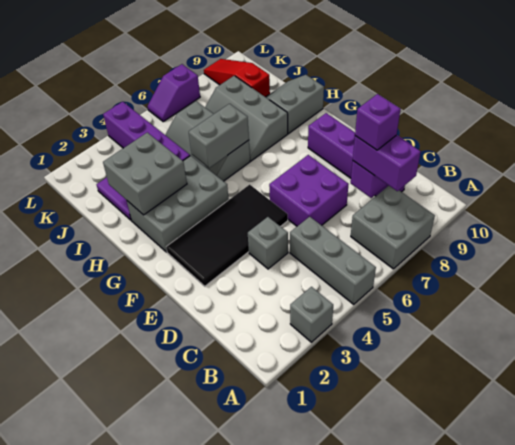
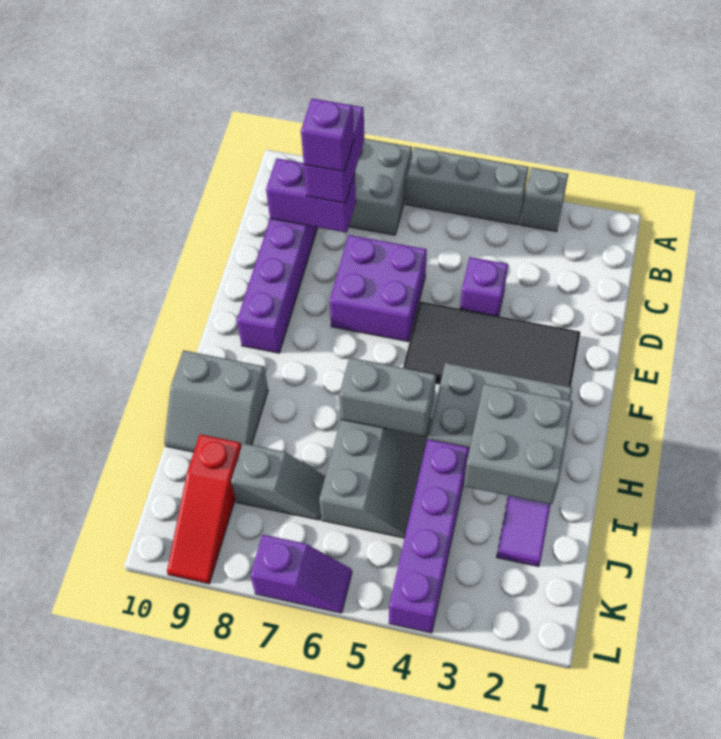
grey 1x3 brick [290,217,376,304] -> grey 1x3 brick turned to [406,147,529,225]
grey 1x1 brick [248,217,288,269] -> purple 1x1 brick [460,257,508,316]
grey 2x3 slope [205,76,288,161] -> grey 1x2 slope [231,443,325,520]

